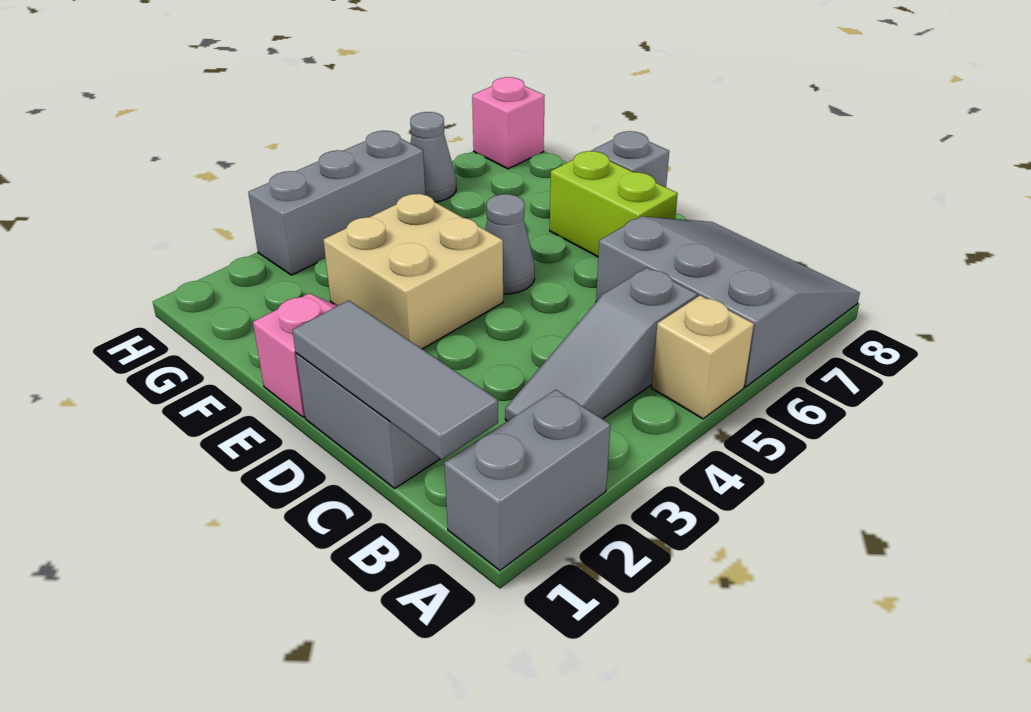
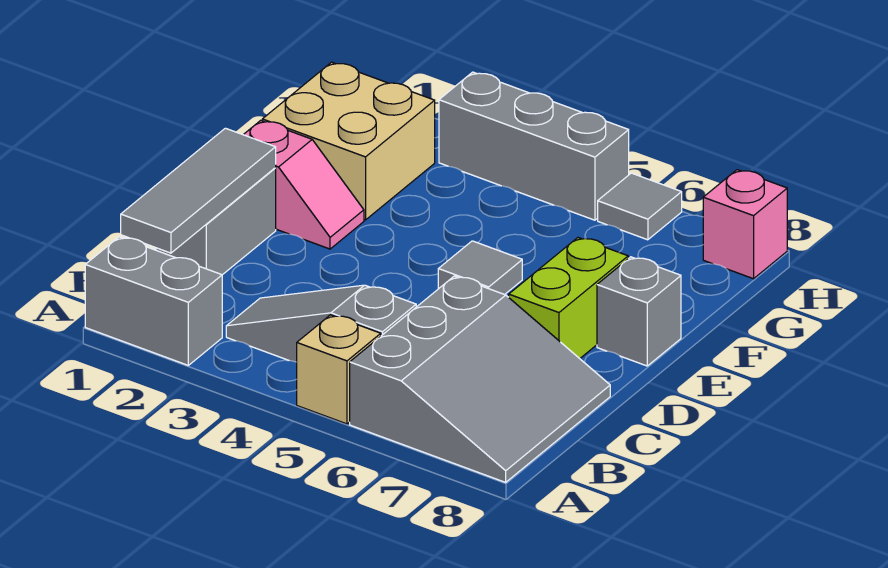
tan 2x2 brick [323,193,503,349] -> tan 2x2 brick moved to [262,62,435,220]
grey 1x1 cone [485,194,535,294] -> grey 1x1 tile [438,241,522,295]
grey 1x1 cone [410,112,456,202] -> grey 1x1 tile [598,173,682,240]

